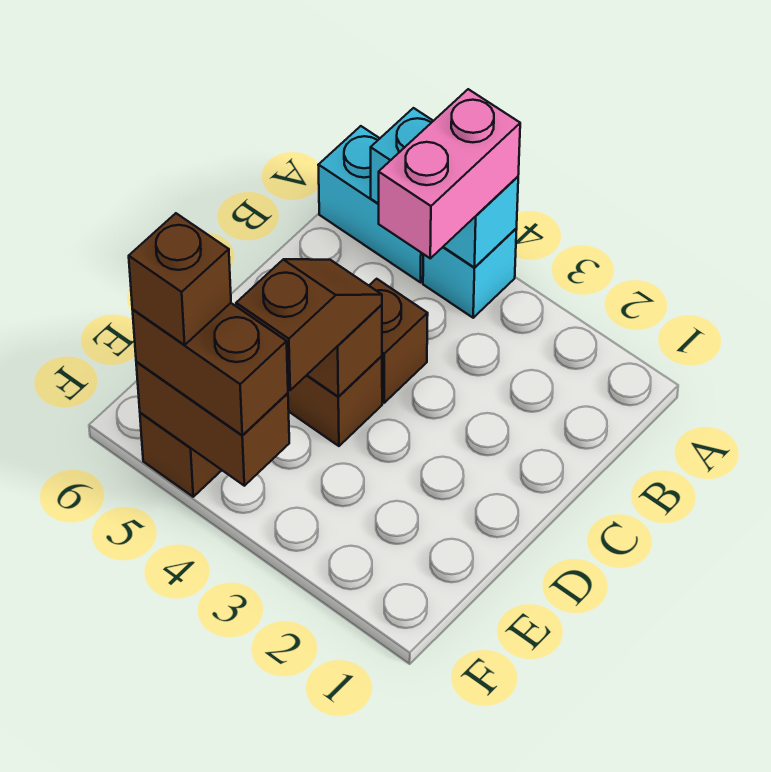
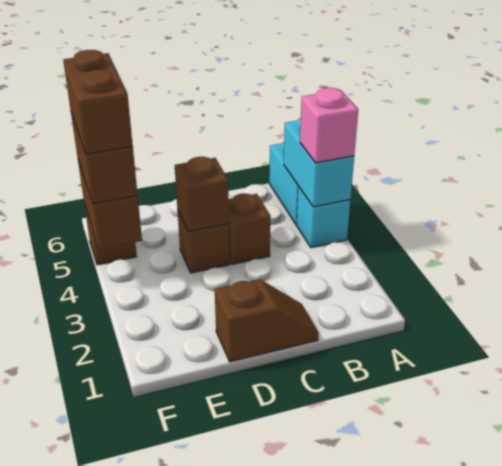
pink 1x2 brick [379,89,520,258] -> pink 1x1 brick [300,88,358,163]
brown 1x2 slope [236,259,382,390] -> brown 1x2 slope moved to [215,279,319,362]
brown 1x1 brick [129,213,231,345] -> brown 1x2 brick [63,50,133,154]

